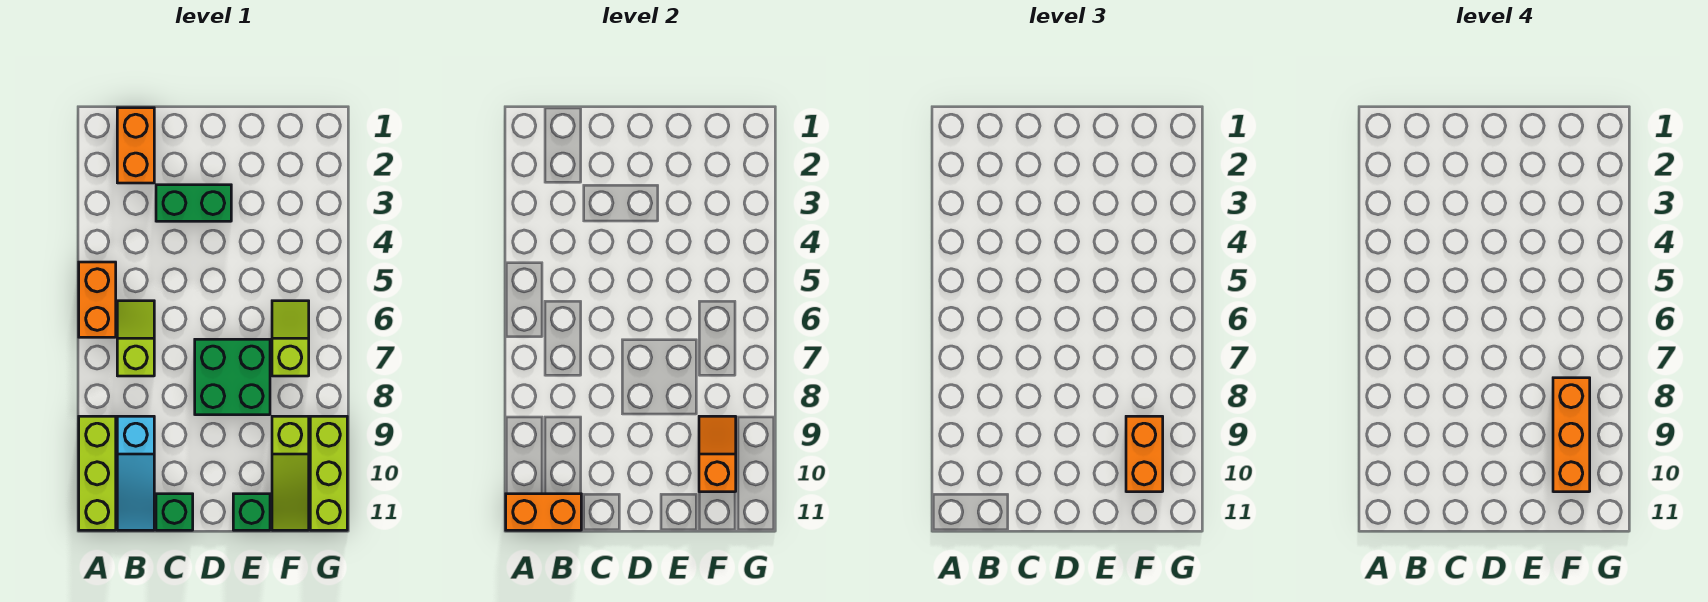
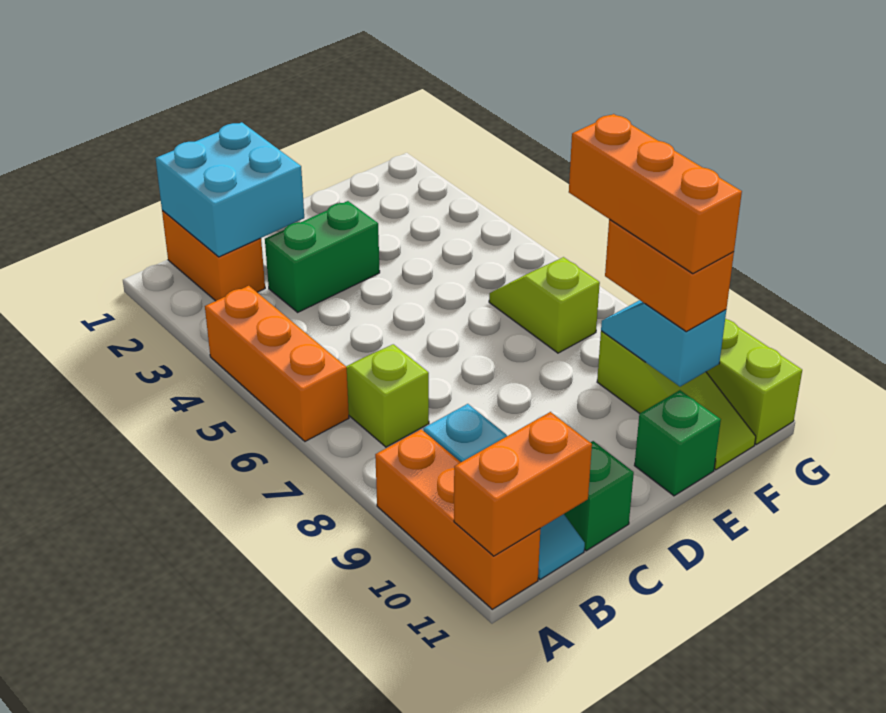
orange 1x2 brick [79,262,116,337] -> orange 1x3 brick [205,286,349,441]
lime 1x3 brick [79,416,116,530] -> orange 1x3 brick [375,429,540,609]
none -> cyan 2x2 brick [156,122,304,257]
green 2x2 brick [195,339,270,415] -> none
orange 1x2 slope [699,416,736,492] -> cyan 1x2 slope [601,300,726,387]

